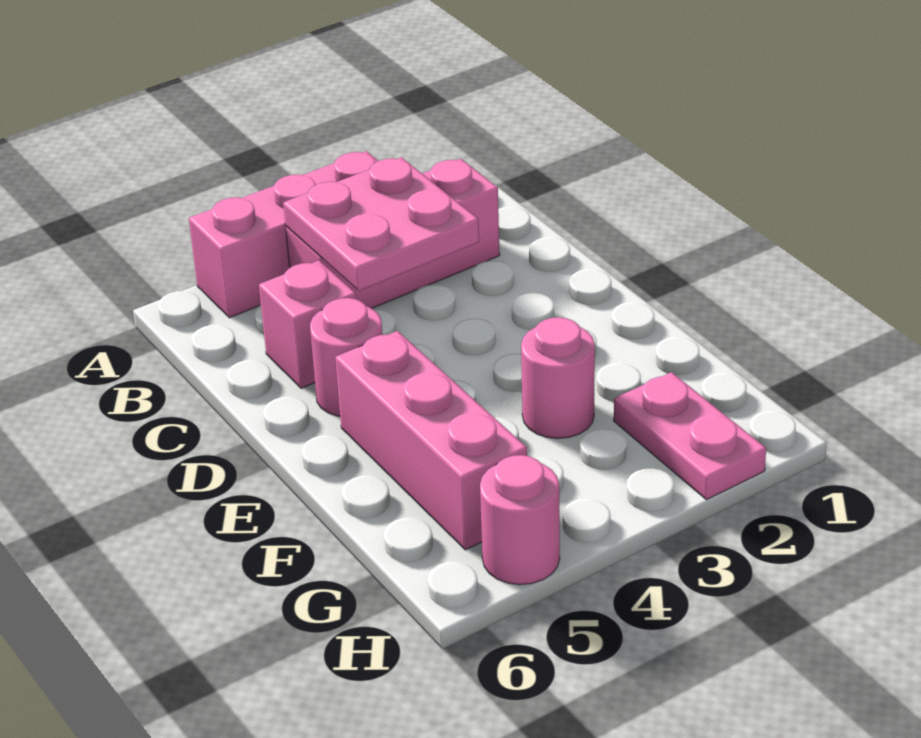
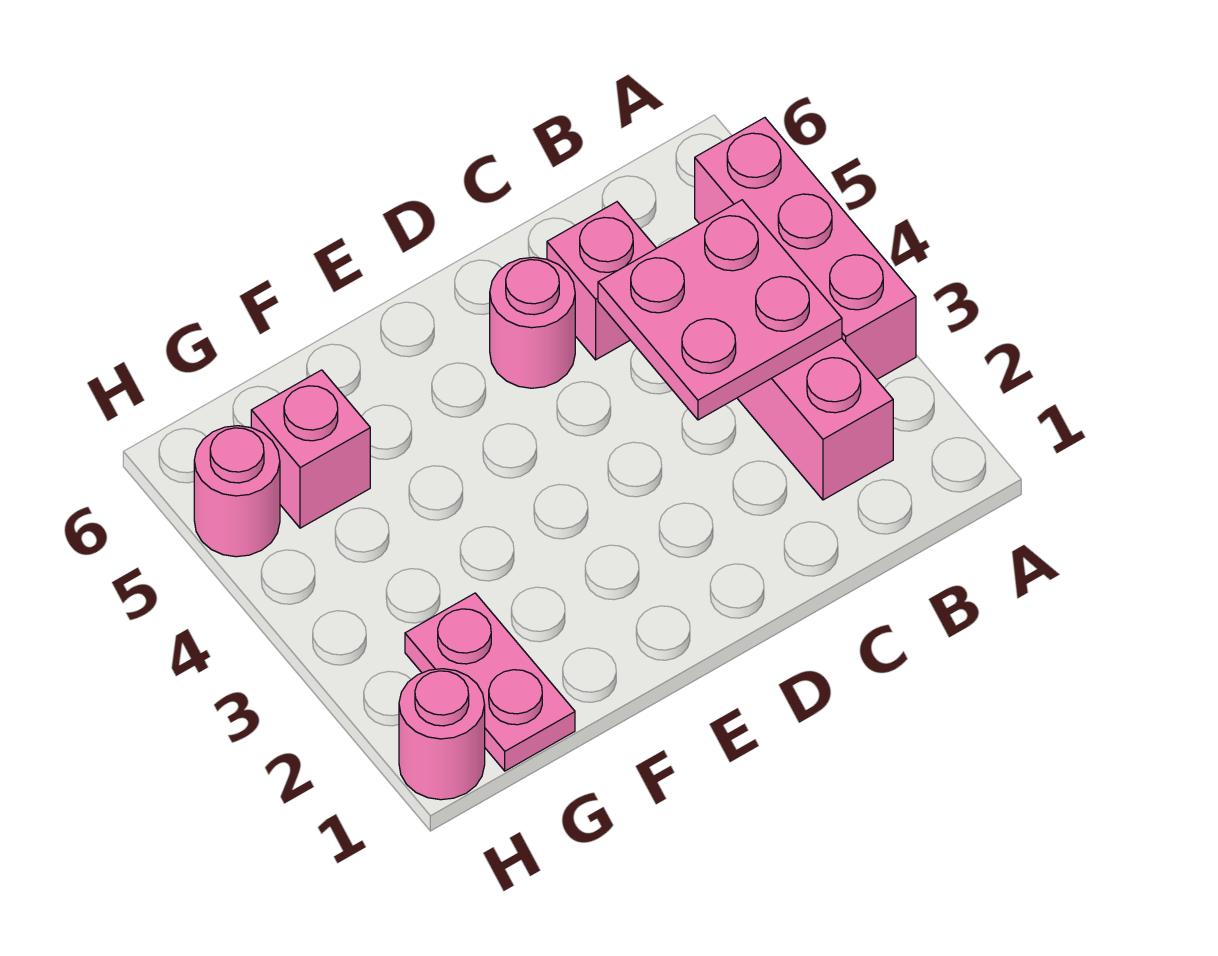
pink 1x3 brick [335,331,527,550] -> pink 1x1 brick [251,370,370,528]
pink 1x1 round brick [521,317,595,438] -> pink 1x1 round brick moved to [399,669,485,800]
pink 1x2 plate [614,372,766,500] -> pink 1x2 plate turned to [405,593,575,771]

